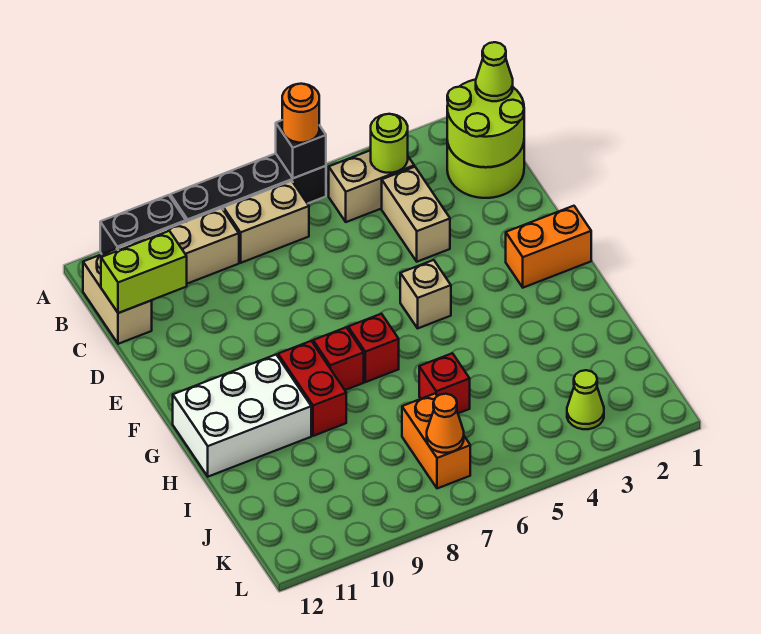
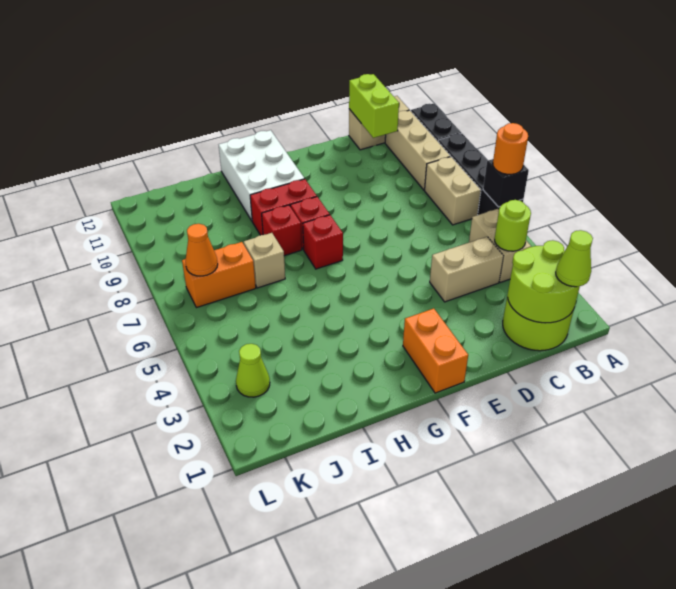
tan 1x1 brick [400,260,451,328] -> tan 1x1 brick moved to [244,233,285,288]
red 1x1 brick [419,353,470,413] -> red 1x1 brick moved to [262,205,302,256]

